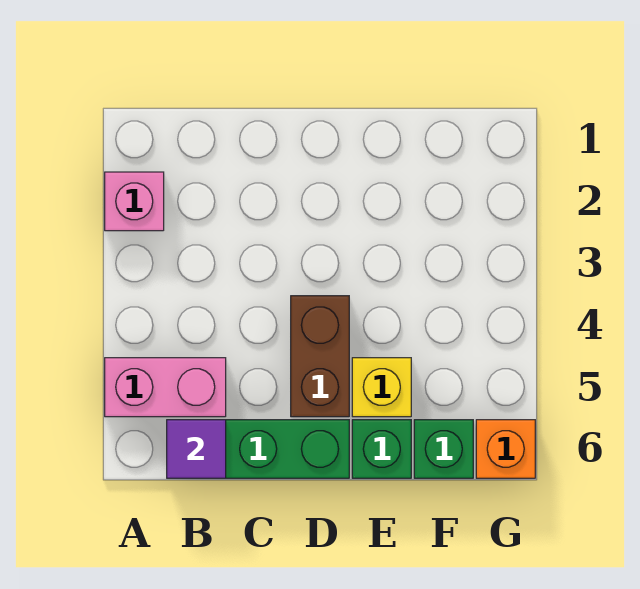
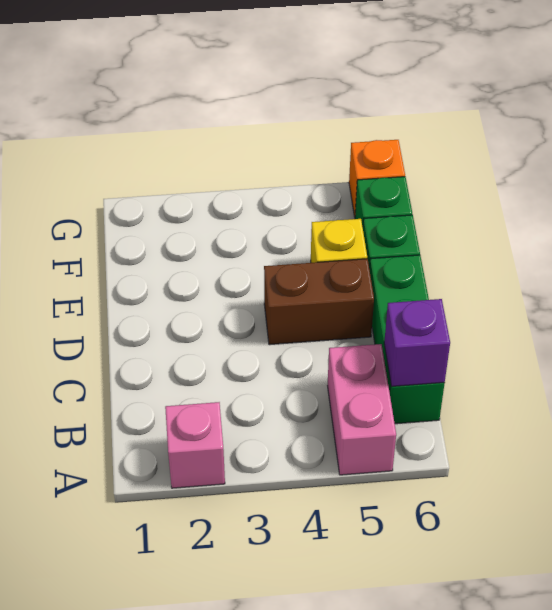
purple 1x1 tile [167,420,226,478] -> purple 1x1 brick [384,299,450,387]

